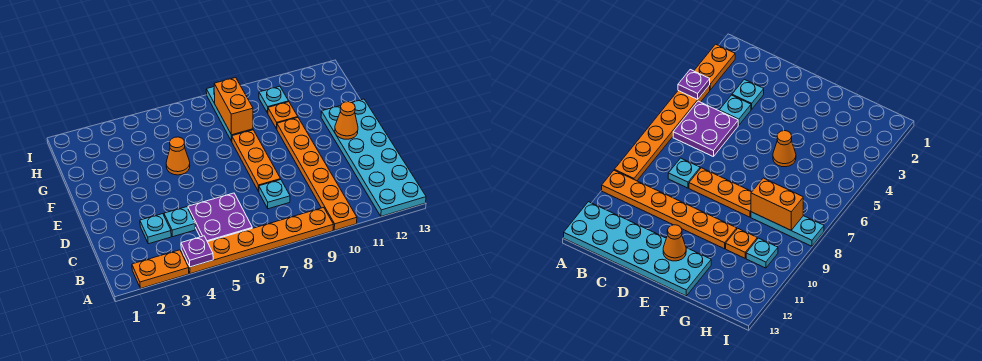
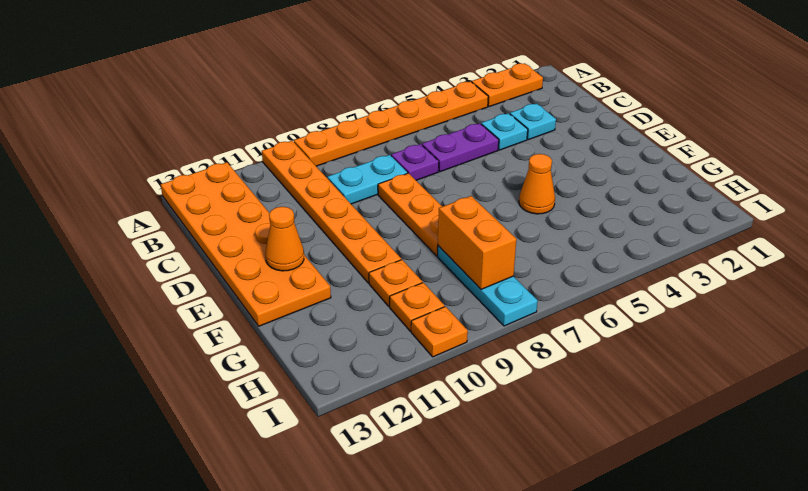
purple 1x1 plate [181,236,213,267] -> purple 1x1 plate moved to [391,144,439,180]
cyan 2x6 plate [321,99,426,216] -> orange 2x6 plate [161,162,331,326]
purple 2x2 plate [188,193,252,242] -> purple 1x2 plate [422,123,499,172]
cyan 1x1 plate [259,180,290,209] -> cyan 1x2 plate [328,155,408,204]
cyan 1x1 plate [259,86,289,113] -> orange 1x1 plate [390,283,444,331]
none -> orange 1x1 plate [411,307,468,357]

